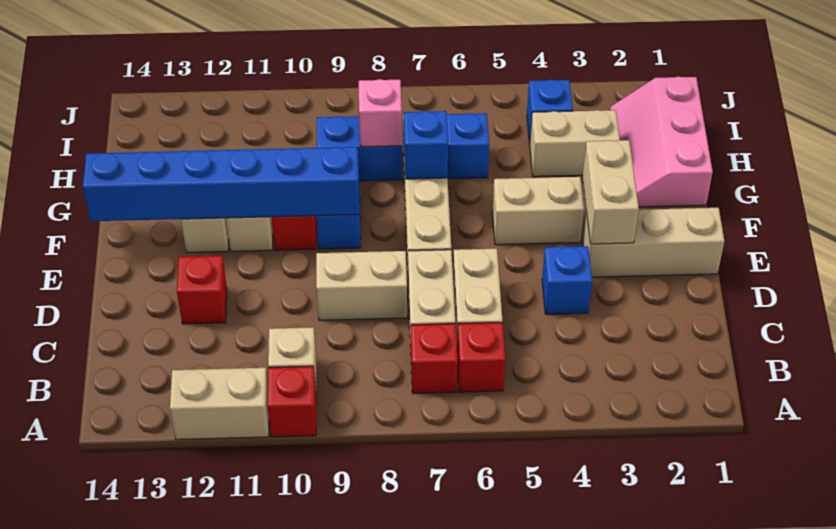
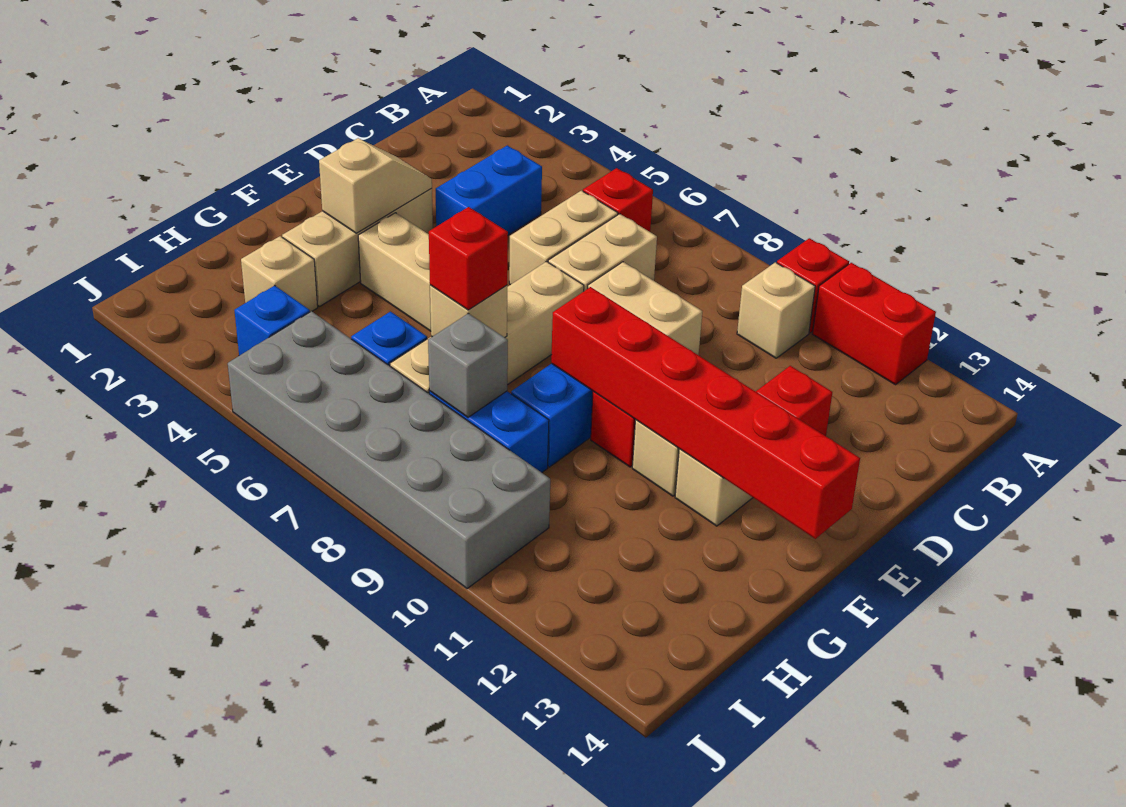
tan 1x2 brick [170,368,269,440] -> red 1x2 brick [813,263,936,385]
red 1x1 brick [411,324,458,394] -> red 1x1 brick moved to [429,207,508,310]
blue 1x1 brick [542,246,592,314] -> blue 1x2 brick [436,145,542,235]
tan 1x3 brick [583,208,724,277] -> tan 1x3 brick turned to [282,188,433,306]
tan 1x2 brick [583,140,639,244] -> tan 1x2 slope [319,138,432,233]
blue 1x6 brick [83,147,359,221] -> red 1x6 brick [551,287,860,539]
pink 2x3 slope [610,77,713,207] -> none
blue 1x1 brick [404,111,448,179] -> tan 1x1 brick [430,285,507,337]
tan 1x2 brick [530,110,620,177] -> tan 1x1 brick [241,236,318,312]
pink 1x1 brick [359,79,402,147] -> grey 1x1 brick [428,313,508,417]
none -> grey 2x6 brick [228,311,550,589]

